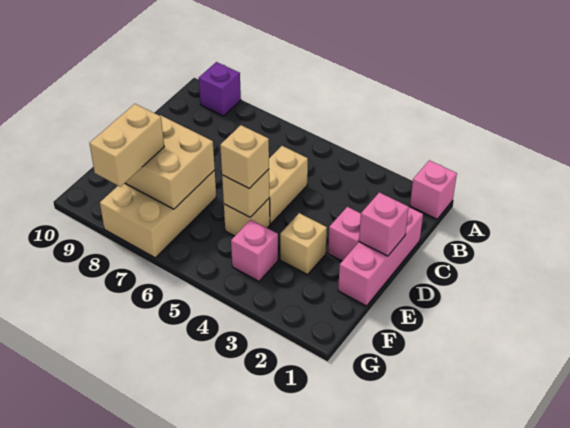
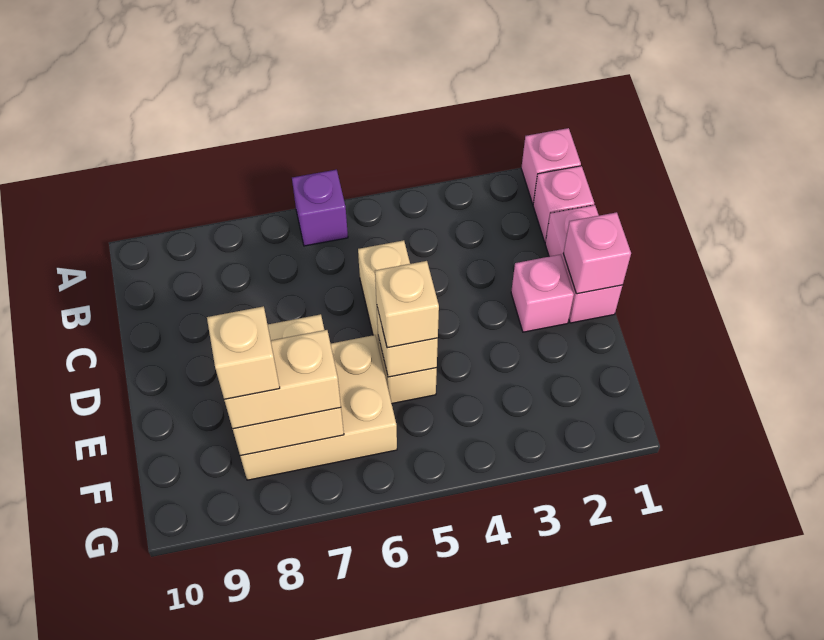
purple 1x1 brick [199,62,241,116] -> purple 1x1 brick moved to [292,170,348,246]
pink 1x3 brick [338,207,423,306] -> pink 1x2 brick [545,205,622,323]
tan 1x1 brick [280,213,327,275] -> tan 1x1 brick moved to [207,306,280,400]
tan 2x3 brick [100,170,216,258] -> tan 2x3 brick turned to [240,335,397,480]
pink 1x1 brick [231,220,278,281] -> pink 1x1 brick moved to [533,166,594,242]
tan 1x2 brick [89,104,164,187] -> tan 1x2 brick turned to [224,330,341,429]

